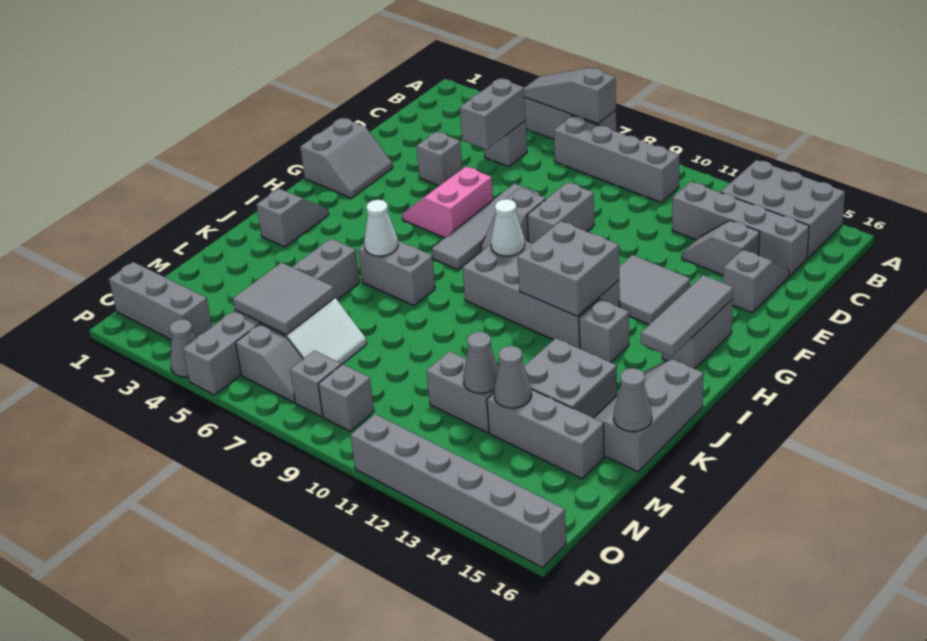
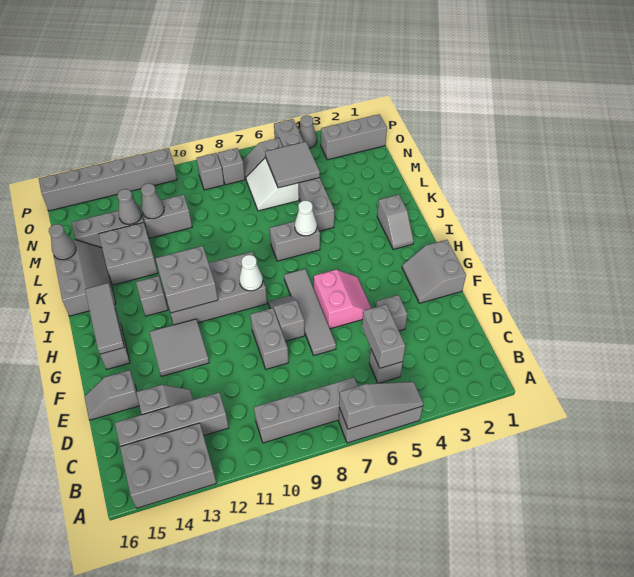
grey 1x2 slope [723,250,789,313] -> grey 1x2 slope turned to [84,370,140,420]

